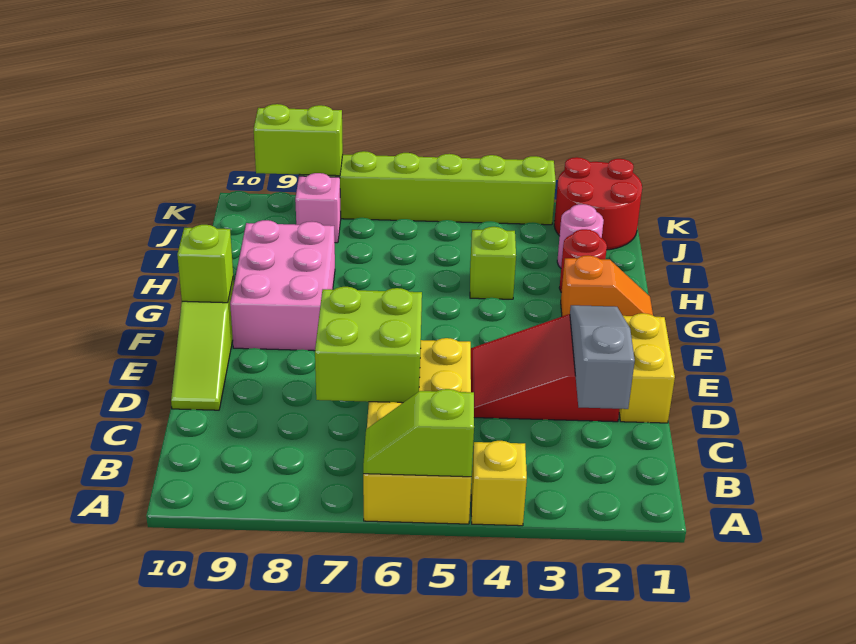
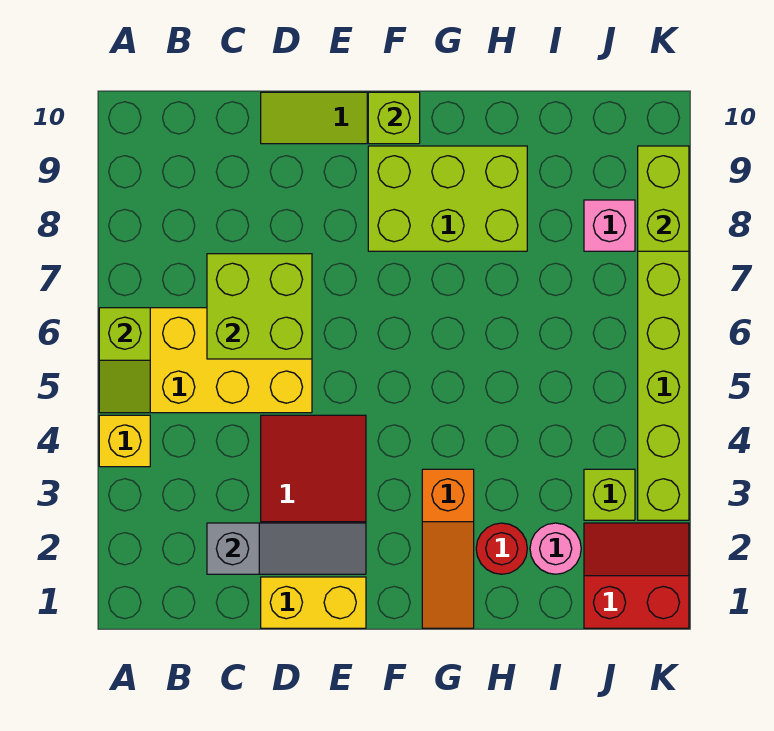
lime 1x2 slope [363,389,474,477] -> lime 1x2 slope turned to [99,308,150,413]
pink 2x3 brick [230,220,335,351] -> lime 2x3 brick [368,146,527,251]
orange 1x2 slope [561,256,653,316] -> orange 1x3 slope [422,469,474,628]
lime 1x1 brick [470,227,516,299] -> lime 1x1 brick moved to [584,469,635,520]
red 2x2 round brick [554,157,642,250] -> red 2x2 slope [584,523,689,628]

